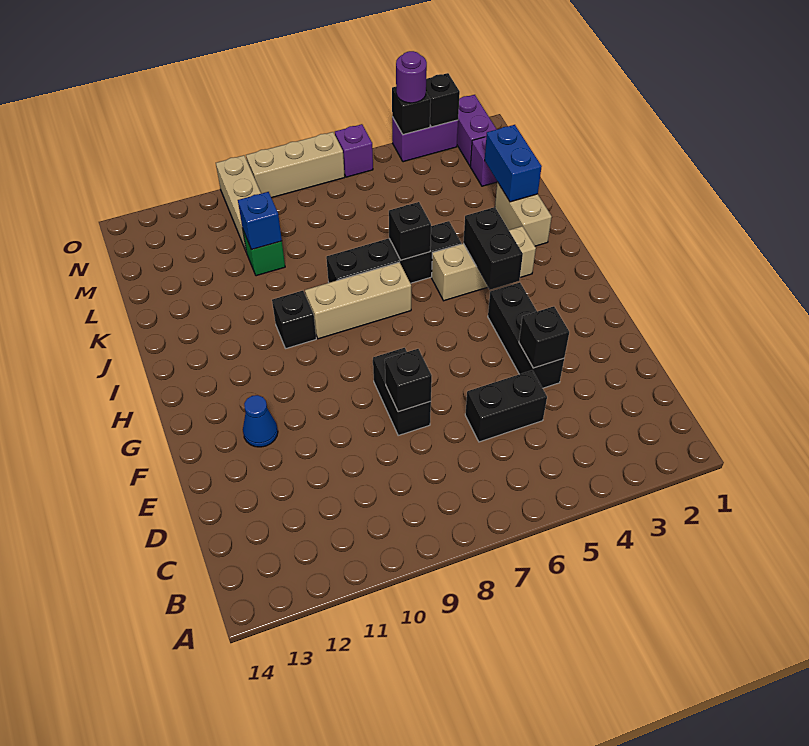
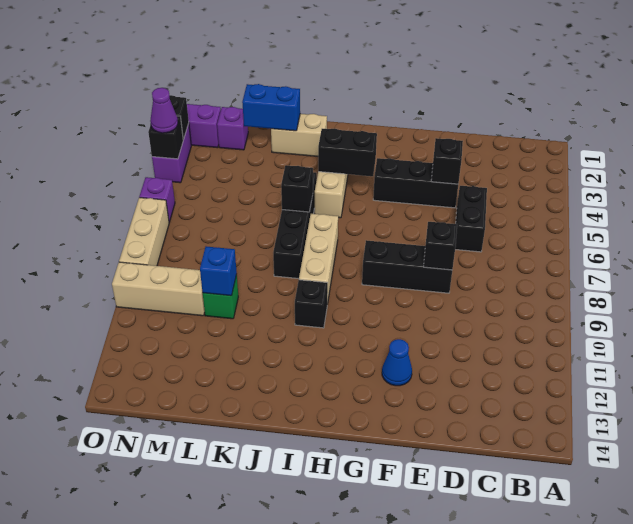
black 1x2 brick [373,348,431,435] -> black 1x3 brick [362,240,452,293]
purple 1x1 round brick [396,51,427,103] -> purple 1x1 cone [150,88,178,133]

